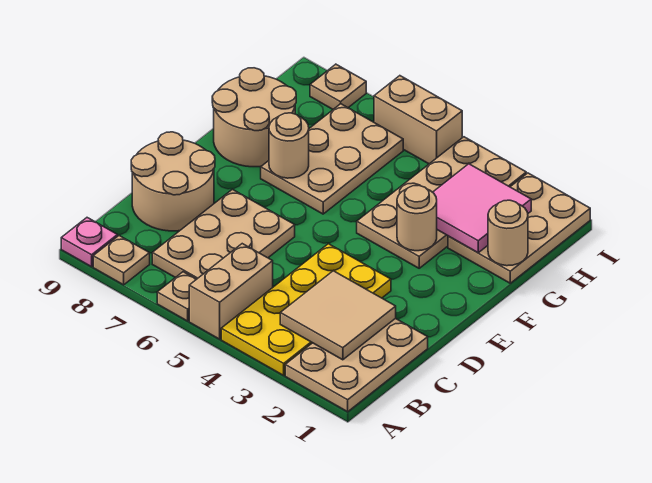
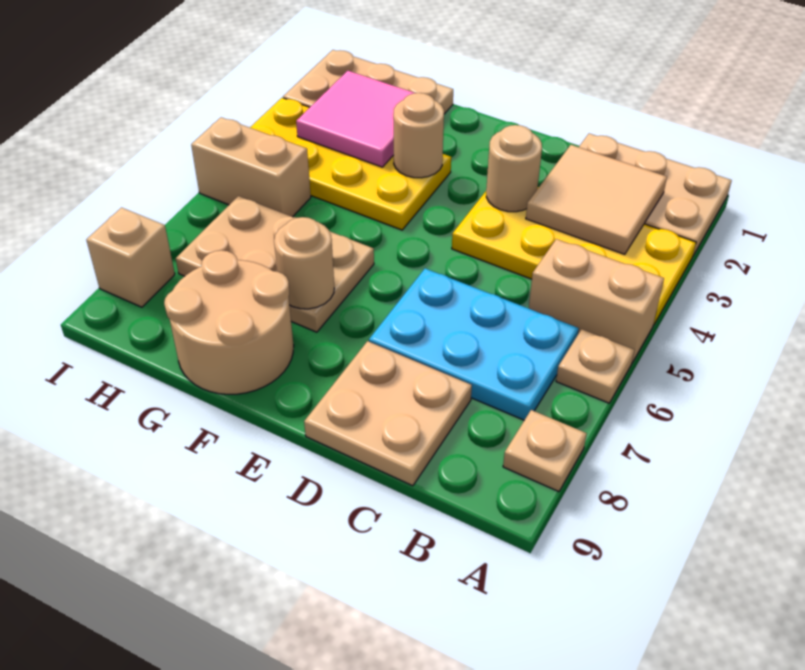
pink 1x1 plate [61,218,117,267] -> none
tan 2x3 plate [152,189,295,279] -> cyan 2x3 plate [369,268,579,420]
tan 2x2 round brick [131,132,215,231] -> tan 2x2 plate [304,341,472,486]
tan 2x4 plate [357,137,526,268] -> yellow 2x4 plate [250,98,451,230]
tan 1x1 round brick [488,200,528,266] -> tan 1x1 round brick moved to [486,125,542,212]
tan 1x2 brick [374,76,462,164] -> tan 1x2 brick turned to [191,117,311,217]
tan 1x1 plate [310,64,366,109] -> tan 1x1 brick [86,208,175,307]

